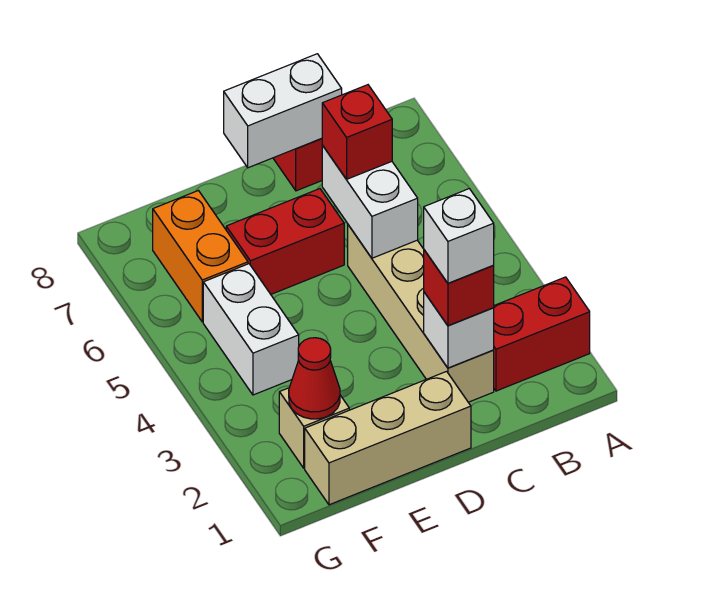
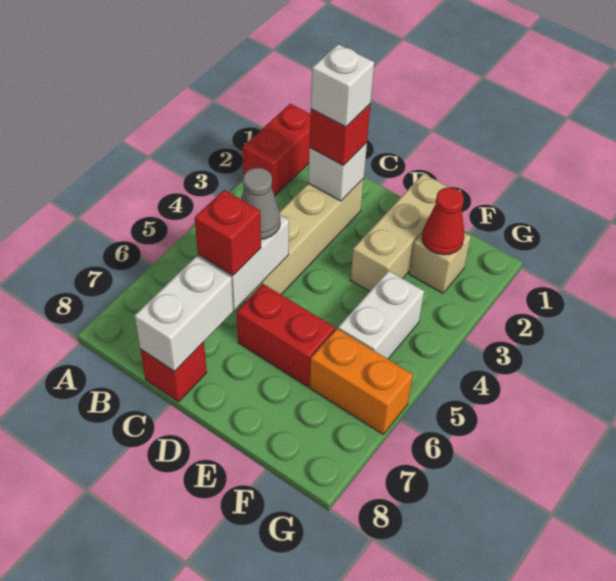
red 1x2 brick [494,277,590,391] -> red 1x2 brick turned to [242,104,311,196]
none -> grey 1x1 cone [241,168,280,239]
white 1x2 brick [224,54,342,168] -> white 1x2 brick turned to [135,256,233,371]
tan 1x3 brick [305,371,471,505] -> tan 1x3 brick turned to [350,174,449,292]
orange 1x2 brick [153,191,248,322] -> orange 1x2 brick turned to [310,329,413,434]

